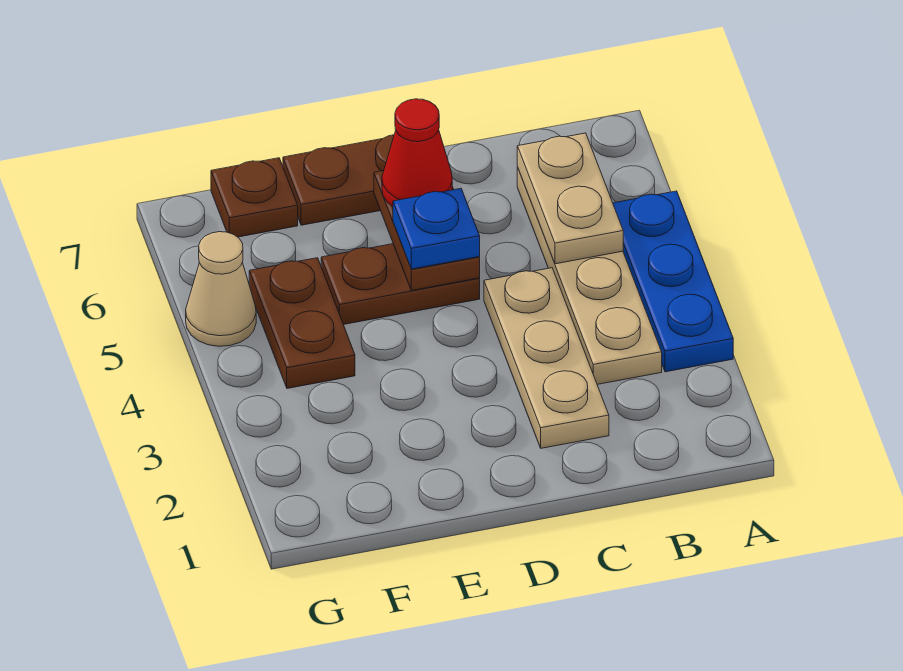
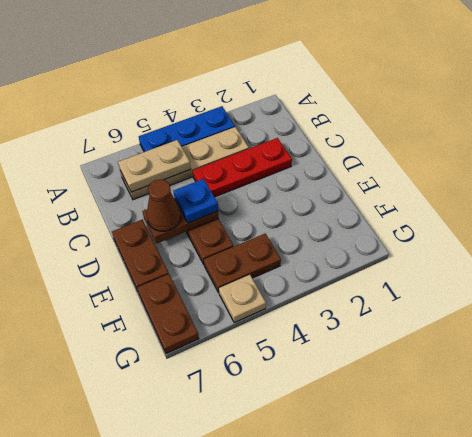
tan 1x3 plate [484,268,609,448] -> red 1x3 plate [193,138,292,197]
red 1x1 cone [382,99,452,206] -> brown 1x1 cone [147,179,181,231]
brown 1x1 plate [211,158,298,237] -> brown 1x2 plate [137,274,199,354]
tan 1x1 cone [186,232,256,346] -> tan 1x1 plate [219,275,266,323]

